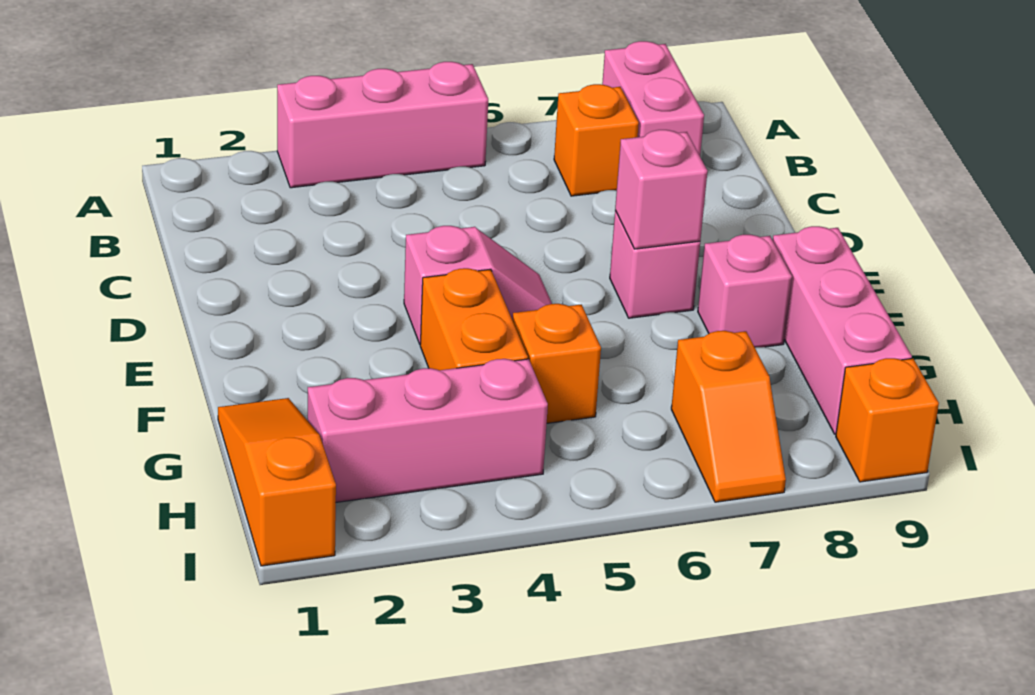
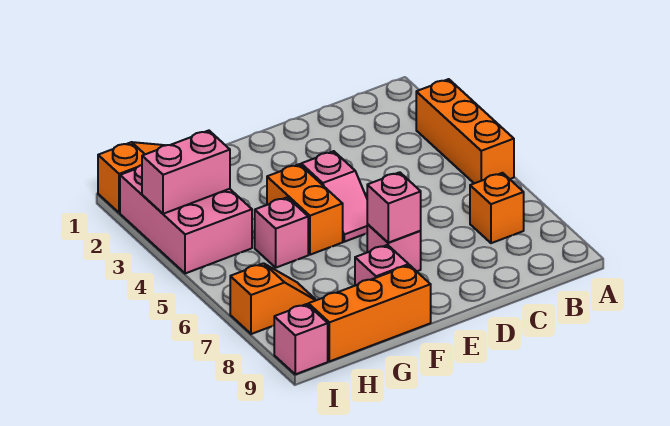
pink 1x3 brick [277,62,488,188] -> orange 1x3 brick [416,79,514,183]
pink 1x2 brick [602,41,704,155] -> pink 1x2 brick moved to [142,131,230,214]
orange 1x2 brick [420,268,528,370] -> orange 1x2 brick turned to [267,164,343,255]
pink 1x3 brick [773,226,912,434] -> orange 1x3 brick [308,265,431,361]
orange 1x1 brick [513,304,601,423] -> pink 1x1 brick [255,197,308,268]
pink 1x3 brick [308,359,548,502] -> pink 2x3 brick [120,165,252,273]
orange 1x2 slope [671,331,786,502] -> orange 1x2 slope turned to [230,263,316,334]
orange 1x1 brick [836,358,939,482] -> pink 1x1 brick [274,304,328,374]

